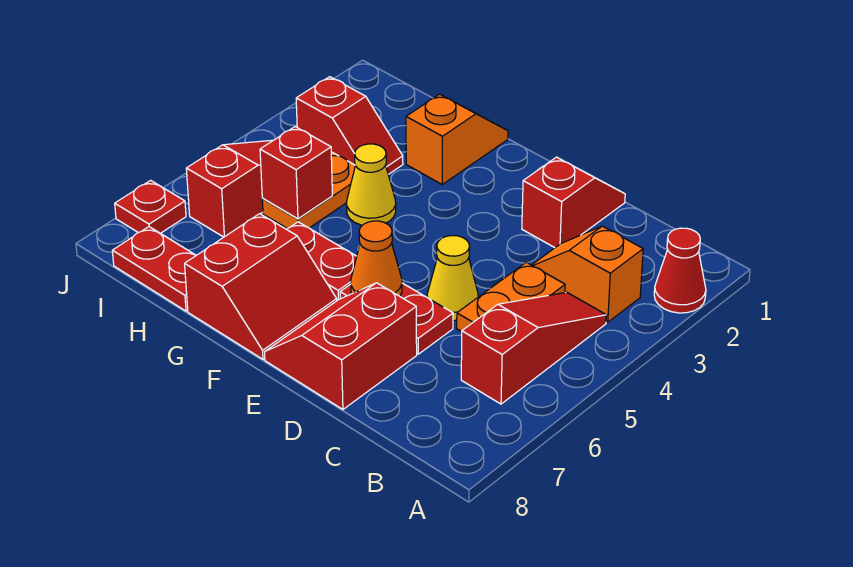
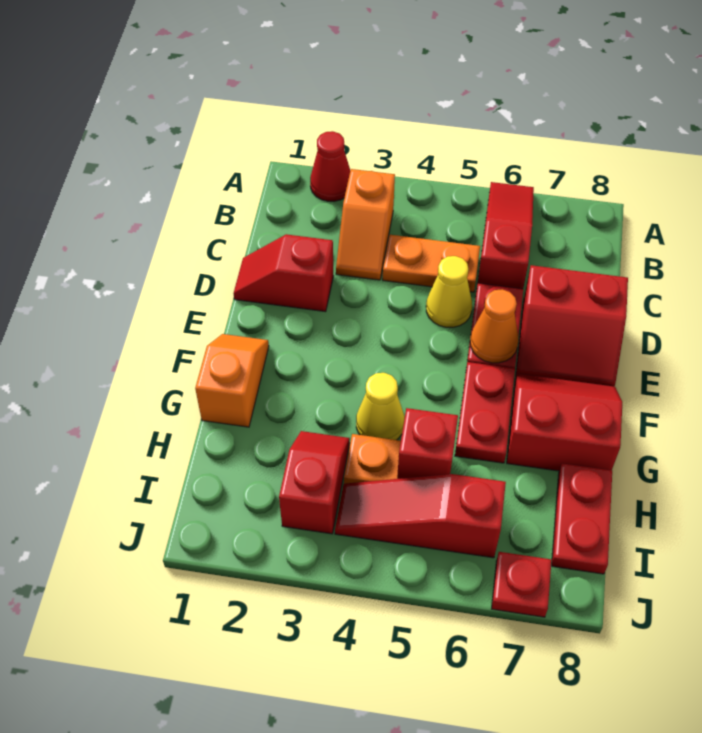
red 1x3 slope [461,292,607,404] -> red 1x3 slope turned to [478,182,534,289]
orange 1x2 slope [406,94,508,184] -> orange 1x2 slope turned to [195,334,269,427]

